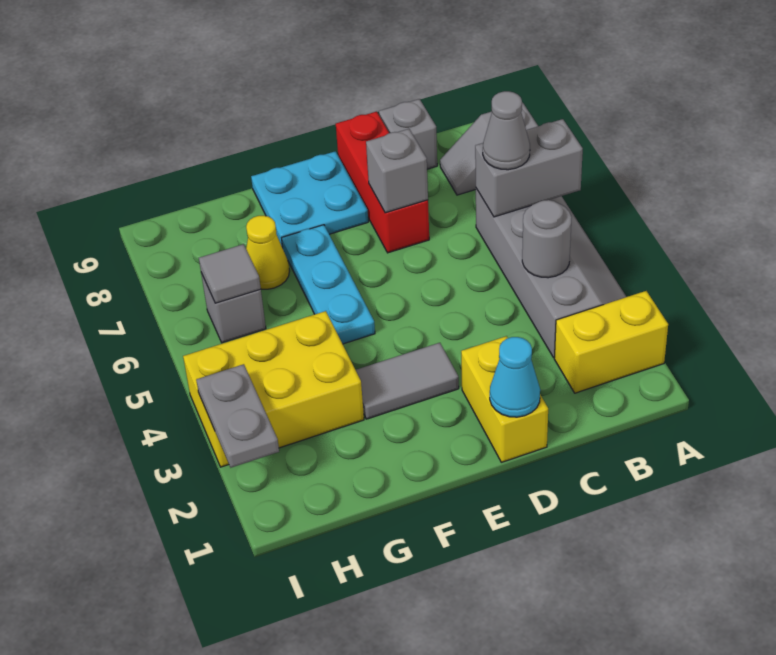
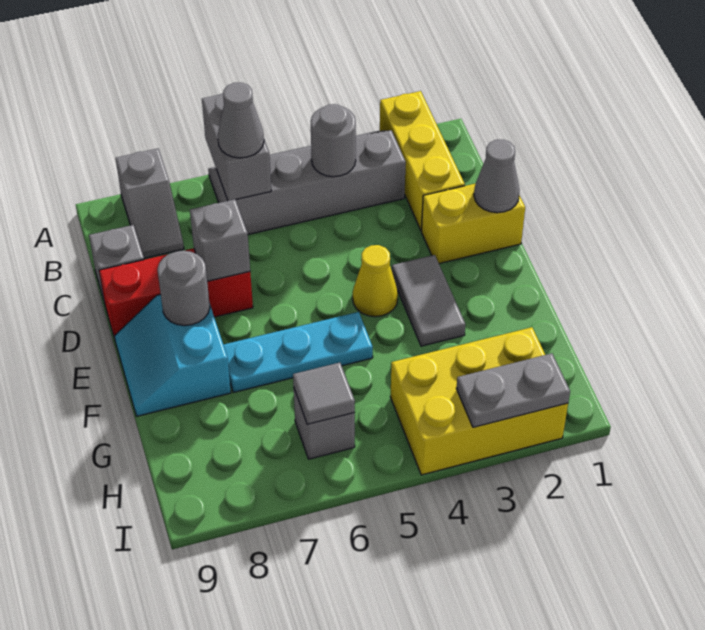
yellow 1x2 brick [554,291,668,393] -> yellow 1x3 brick [380,91,465,231]
cyan 1x1 cone [490,337,540,417] -> grey 1x1 cone [474,140,520,213]
cyan 2x2 plate [251,151,368,248] -> cyan 2x2 slope [114,295,231,416]
none -> grey 1x1 round brick [158,251,210,326]
yellow 2x3 brick [183,311,364,467] -> yellow 2x3 brick turned to [390,327,568,475]
yellow 1x1 cone [246,216,289,289] -> yellow 1x1 cone moved to [353,245,398,317]

